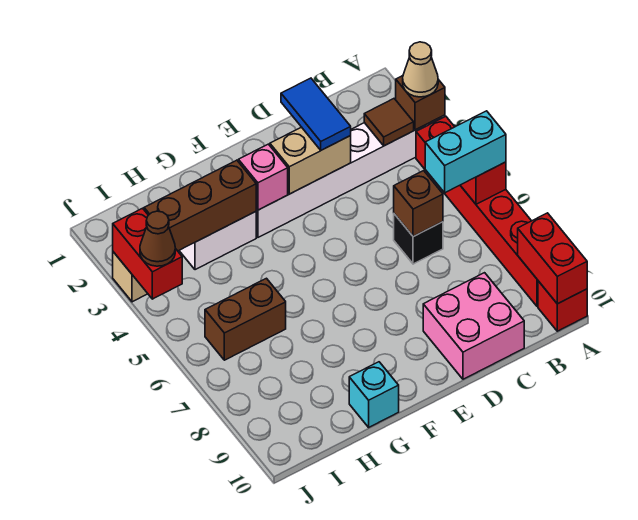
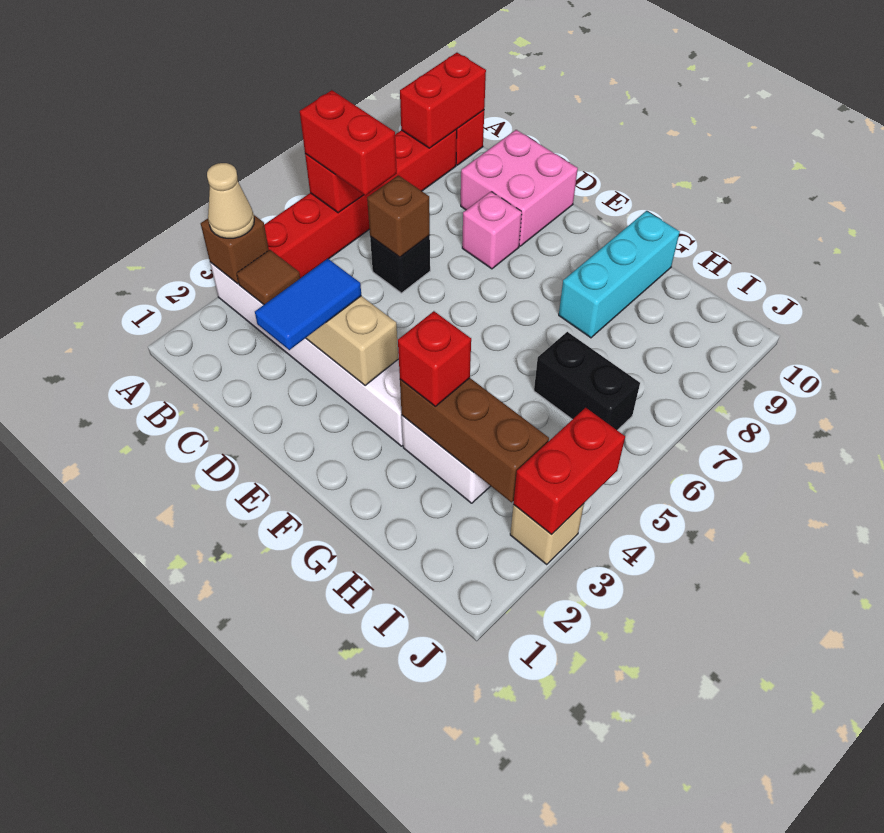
cyan 1x2 brick [425,111,506,193] -> red 1x2 brick [300,90,397,195]
pink 1x1 brick [238,144,288,210] -> pink 1x1 brick moved to [462,192,522,269]
none -> red 1x1 brick [398,311,471,406]
cyan 1x1 brick [349,362,399,427] -> cyan 1x3 brick [559,211,680,338]
brown 1x2 brick [205,278,286,360] -> black 1x2 brick [534,332,640,430]
brown 1x1 cone [140,211,175,266] -> none

